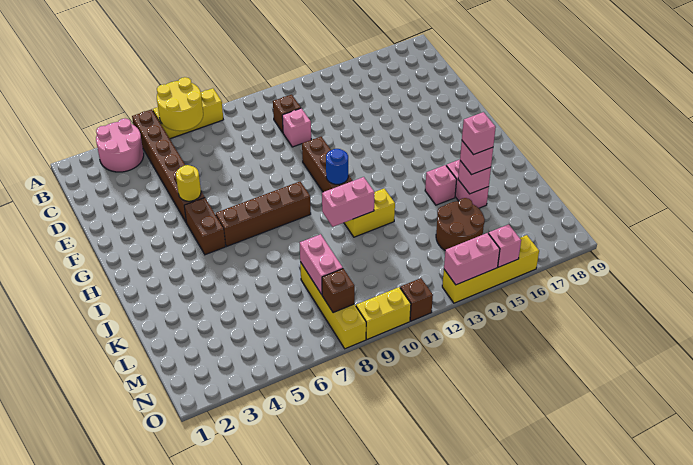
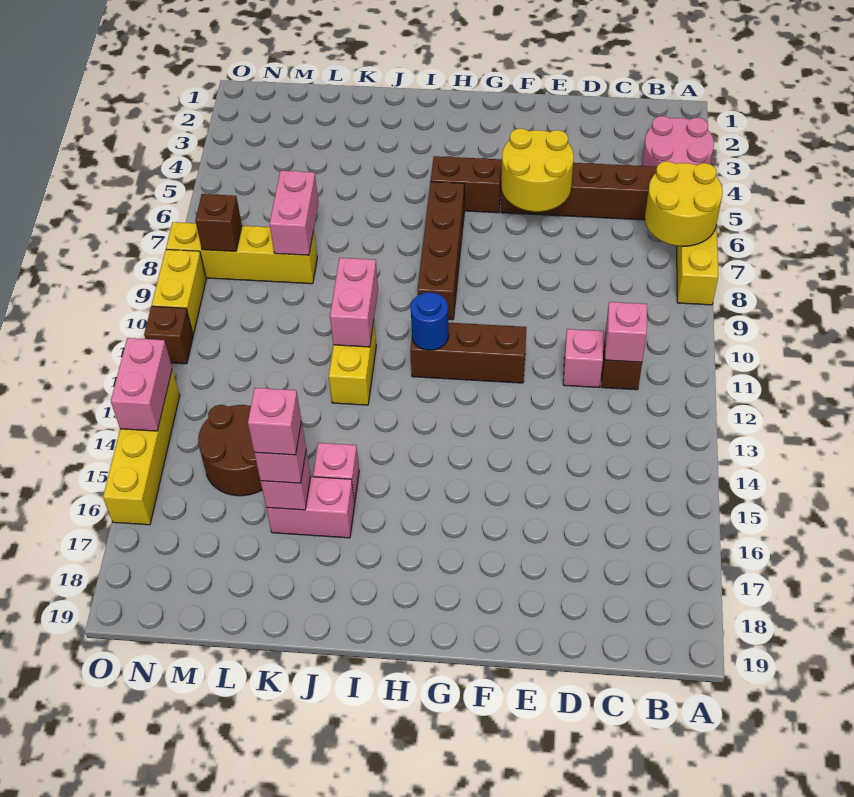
yellow 1x1 round brick [176,165,201,201] -> yellow 2x2 round brick [502,128,574,212]
pink 1x2 brick [300,234,343,295] -> pink 1x2 brick turned to [270,171,318,255]
pink 1x1 brick [488,224,521,267] -> pink 1x1 brick moved to [605,302,647,362]

